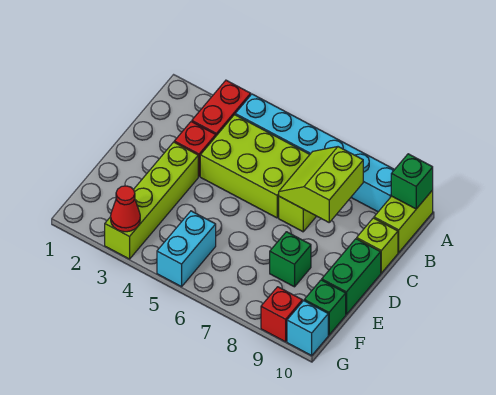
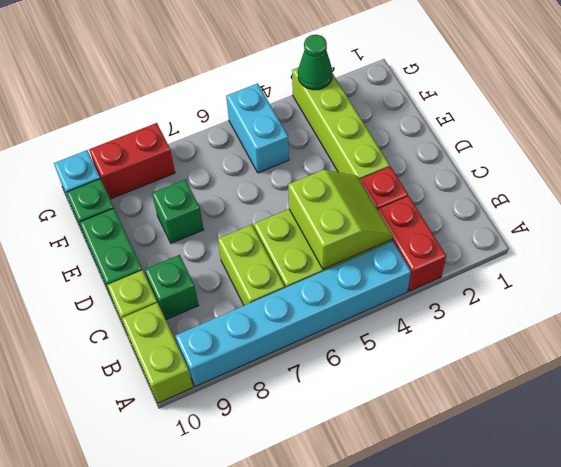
green 1x1 brick [391,154,433,209] -> green 1x1 brick moved to [145,255,199,320]
lime 2x2 slope [279,147,363,222] -> lime 2x2 slope moved to [288,170,393,269]
red 1x1 cone [111,186,140,232] -> green 1x1 cone [298,35,332,90]
red 1x1 brick [261,287,302,342] -> red 1x2 brick [89,123,175,199]

